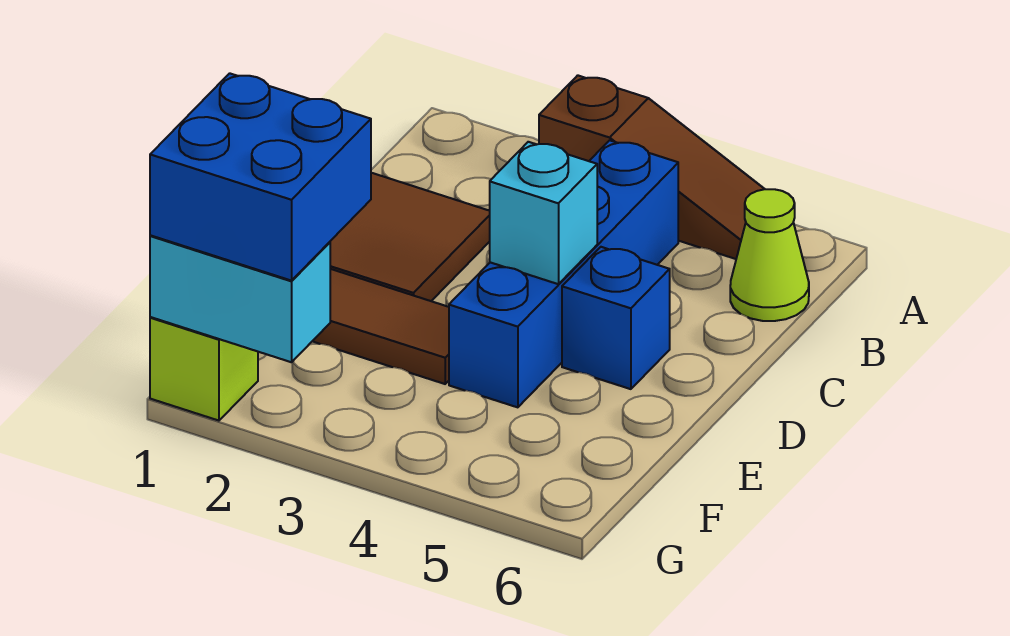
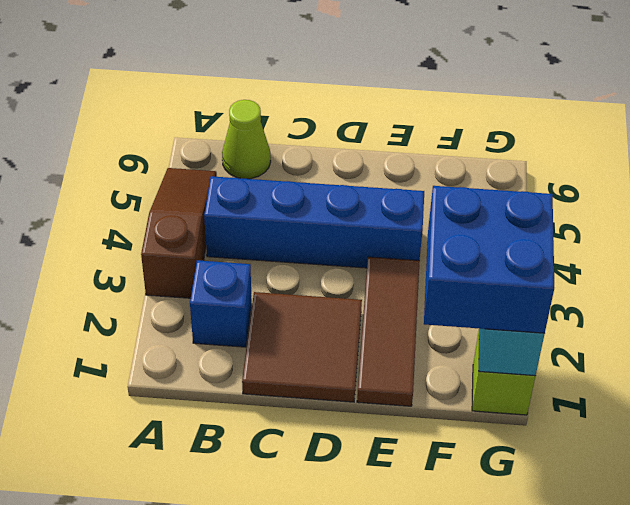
cyan 1x1 brick [490,142,597,284] -> none
blue 1x1 brick [562,247,670,389] -> blue 1x1 brick moved to [190,260,252,347]

